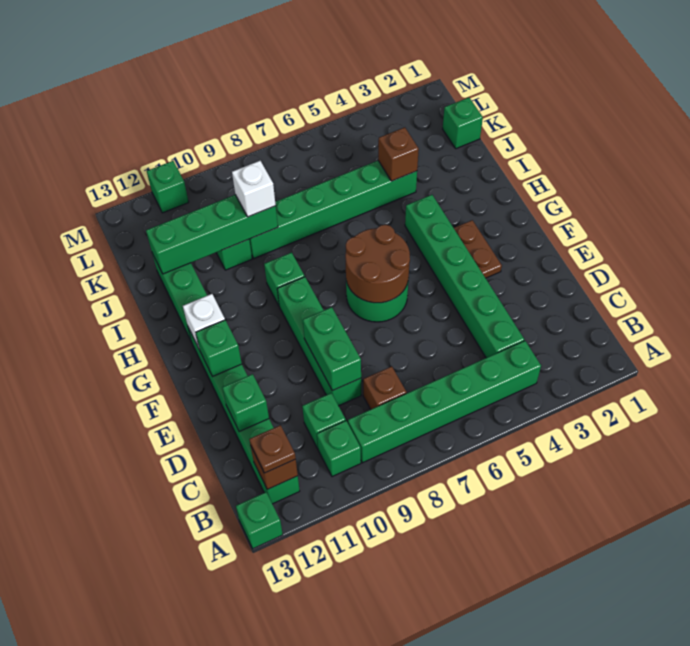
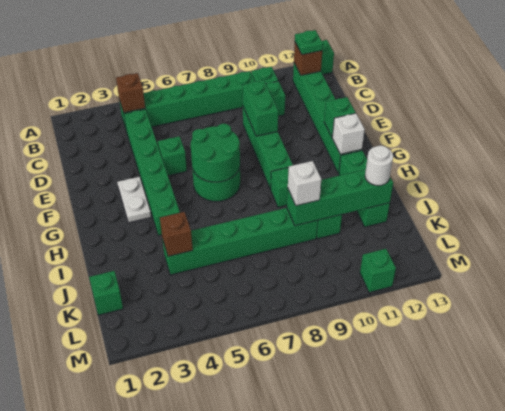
brown 1x1 plate [249,425,296,473] -> green 1x1 plate [295,30,323,55]
brown 1x1 brick [363,366,407,409] -> brown 1x1 brick moved to [116,73,145,113]
green 1x1 brick [222,374,269,432] -> green 1x1 brick moved to [158,136,187,176]
brown 1x2 plate [454,220,502,278] -> white 1x2 plate [117,177,151,223]
brown 2x2 round brick [345,225,410,303] -> green 2x2 round brick [191,124,240,182]
none -> white 1x1 round brick [365,146,393,186]

